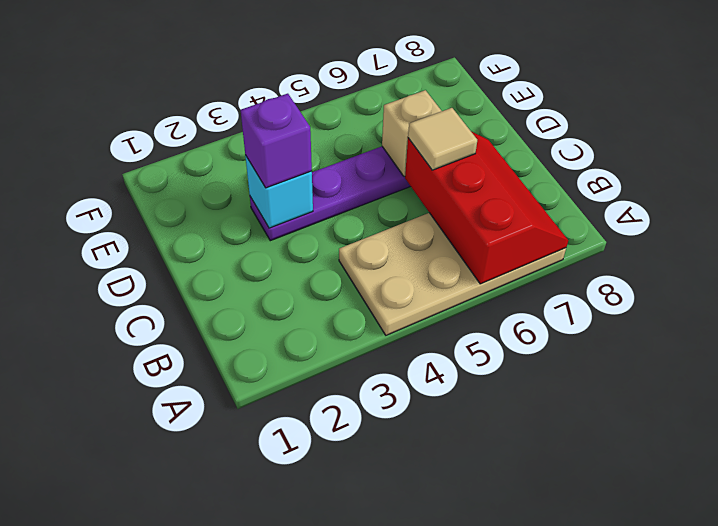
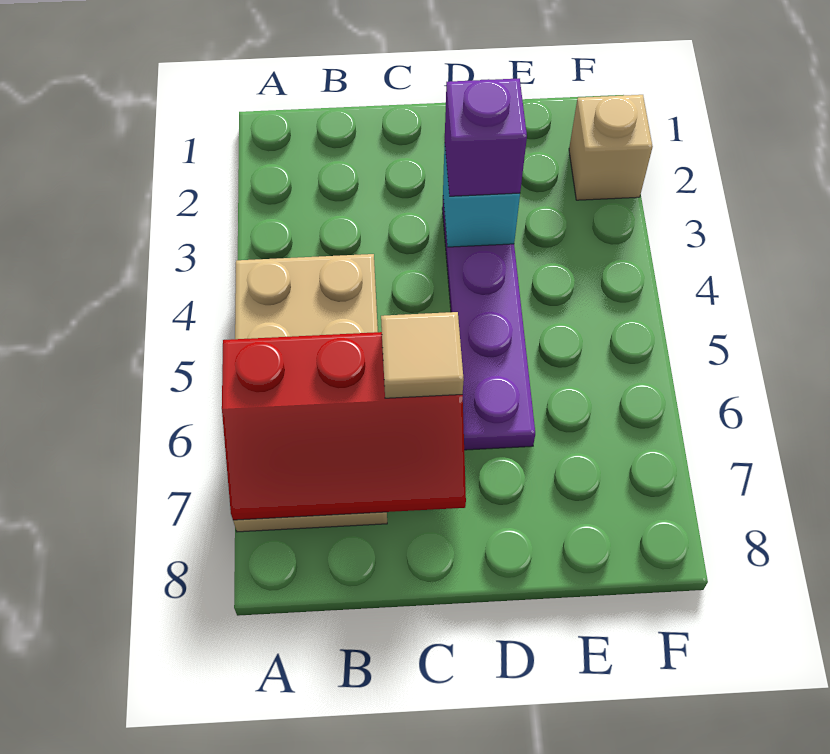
tan 1x1 brick [382,90,441,176] -> tan 1x1 brick moved to [569,95,653,200]

